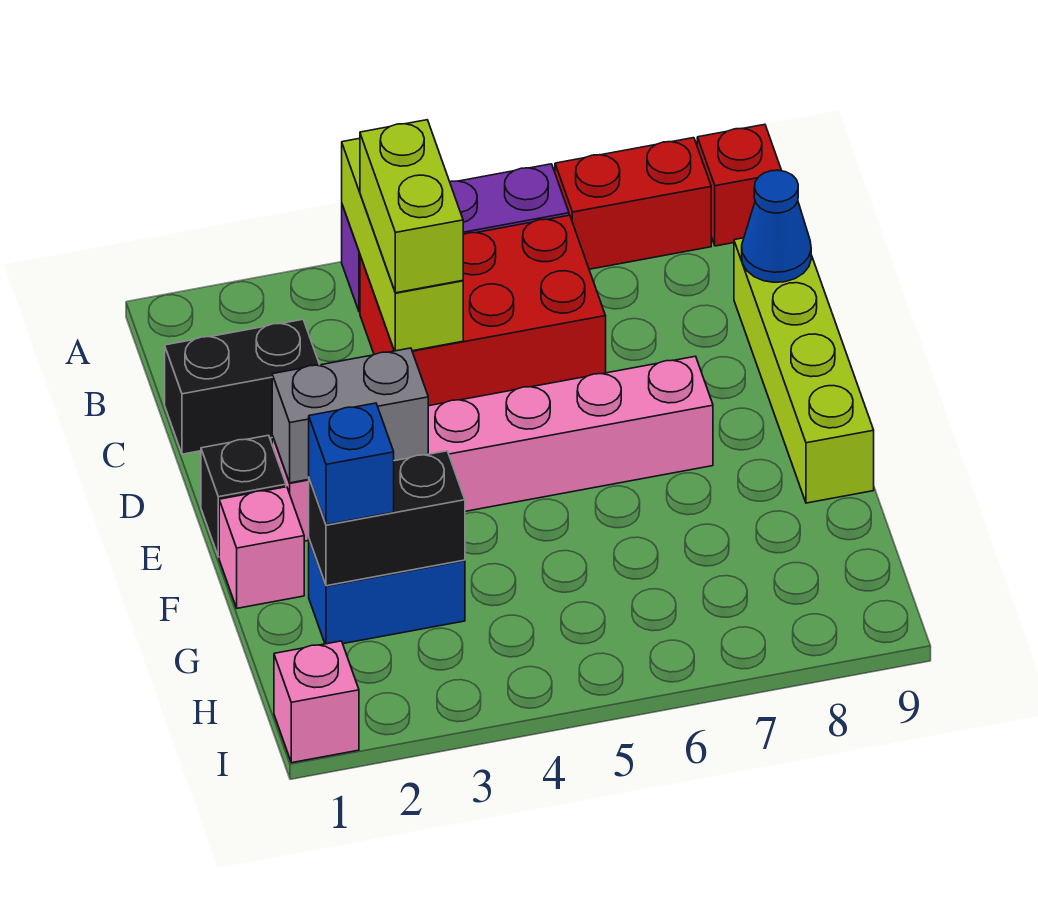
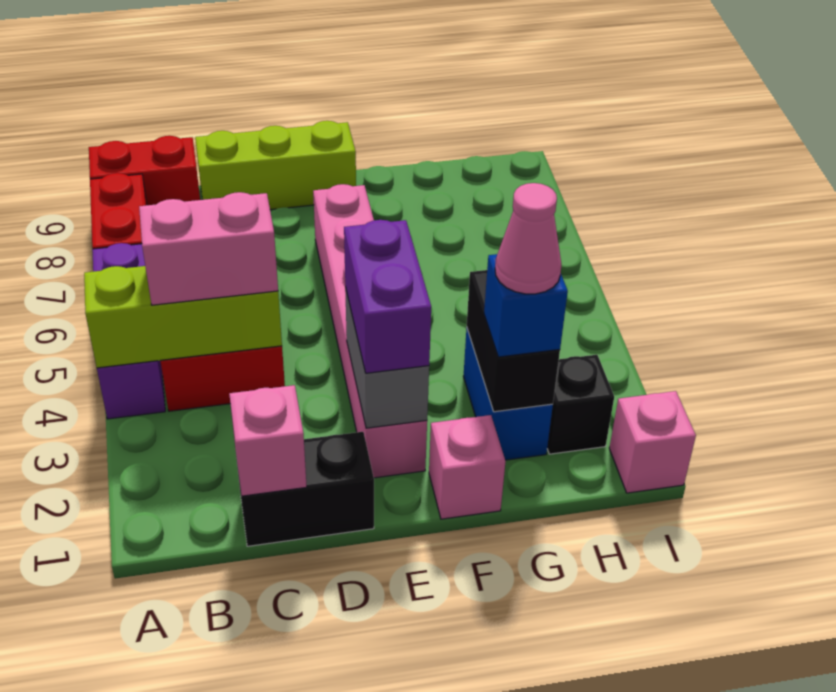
red 1x1 brick [697,124,782,246] -> red 1x2 brick [89,136,200,205]
lime 1x2 brick [360,120,463,293] -> pink 1x2 brick [139,192,278,305]
black 1x2 brick [165,320,319,454] -> black 1x2 brick turned to [236,432,374,546]
none -> pink 1x1 brick [229,385,307,496]
lime 1x4 brick [734,238,874,503] -> lime 1x3 brick [195,121,356,210]
blue 1x1 cone [742,170,811,282] -> none
black 1x1 brick [201,435,286,557] -> black 1x1 brick moved to [547,355,614,454]
none -> purple 1x2 brick [344,220,431,373]
none -> pink 1x1 cone [495,183,562,294]

